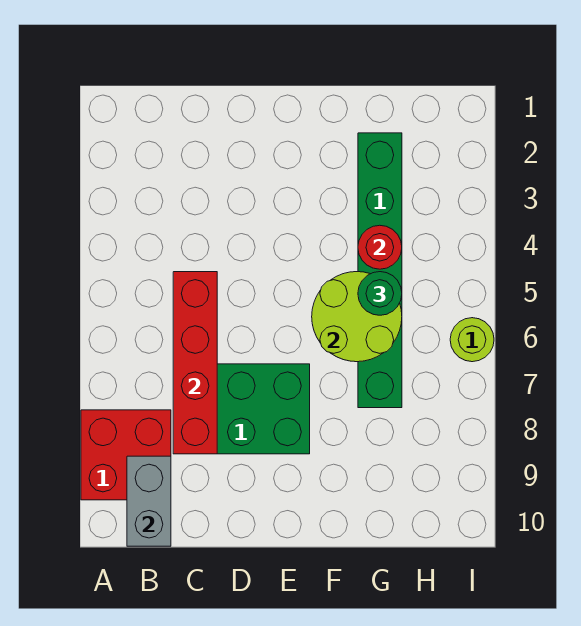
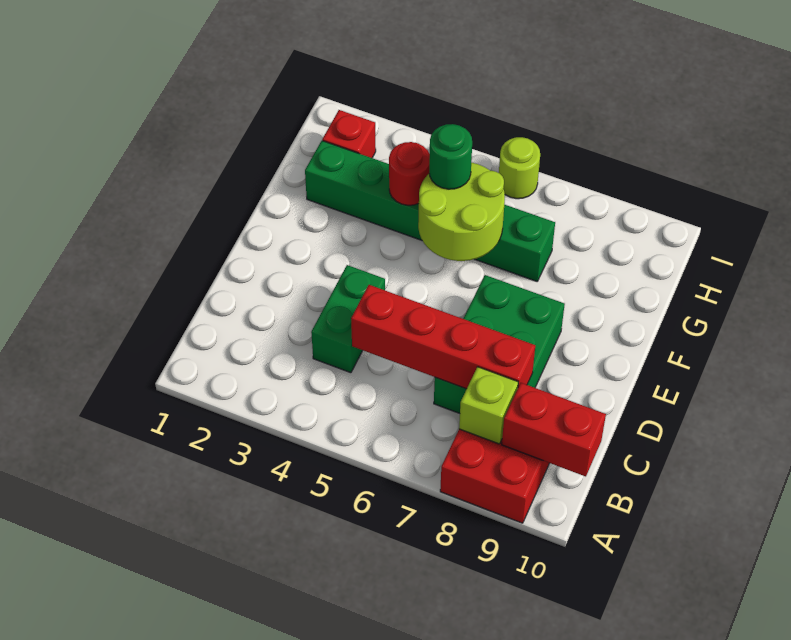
none -> lime 1x1 brick [459,367,518,444]
grey 1x2 brick [127,456,171,546] -> red 1x2 brick [502,383,606,476]
none -> green 1x2 brick [311,265,385,373]
none -> red 1x1 brick [322,110,376,158]

